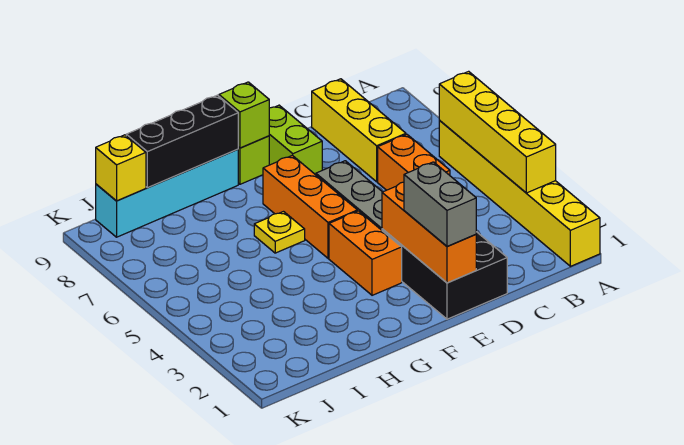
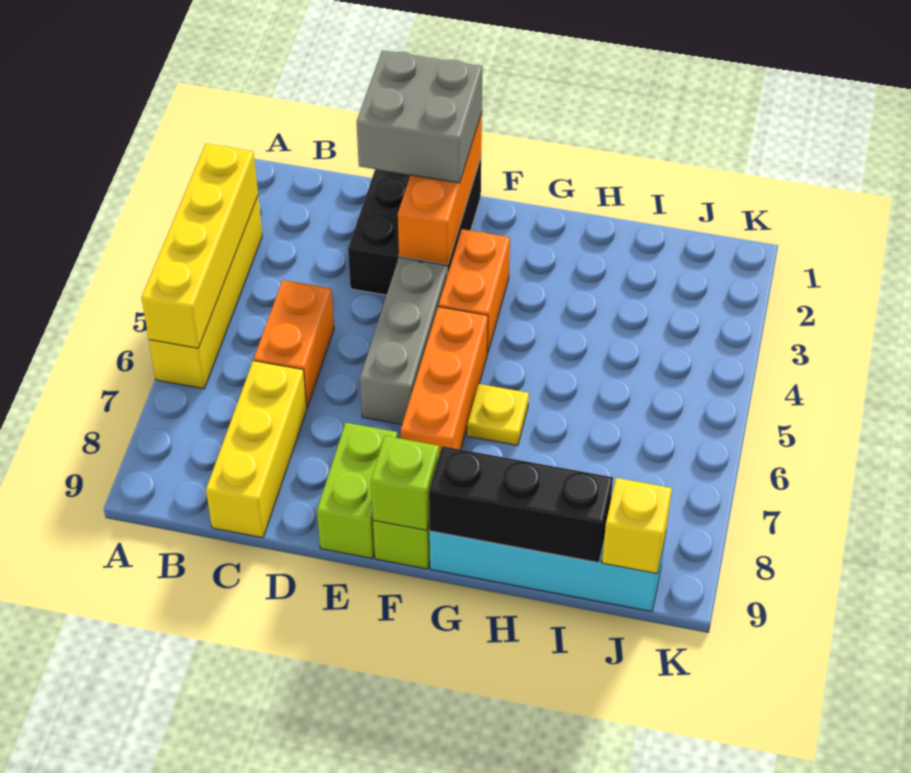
yellow 1x6 brick [439,121,600,266] -> yellow 1x4 brick [149,196,262,389]
grey 1x2 brick [404,162,476,247] -> grey 2x2 brick [356,50,483,183]

